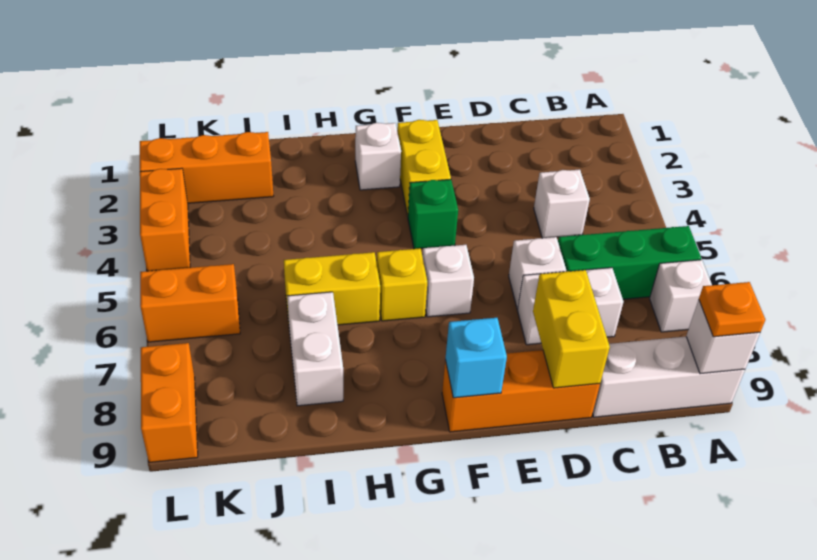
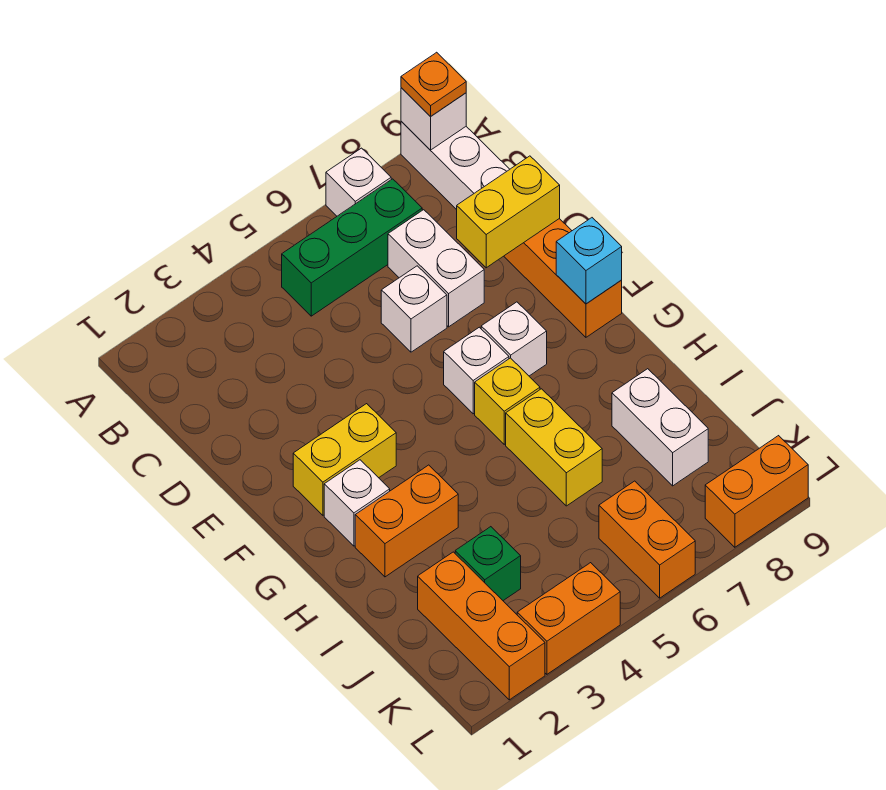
green 1x3 brick [558,226,701,299] -> green 1x3 brick turned to [282,179,422,316]
white 1x1 brick [534,170,590,238] -> white 1x1 brick moved to [481,302,547,376]
green 1x1 brick [408,179,458,249] -> green 1x1 brick moved to [455,527,521,601]
none -> orange 1x2 brick [355,465,458,577]
white 1x2 brick [287,292,343,406] -> white 1x2 brick turned to [612,369,708,486]

